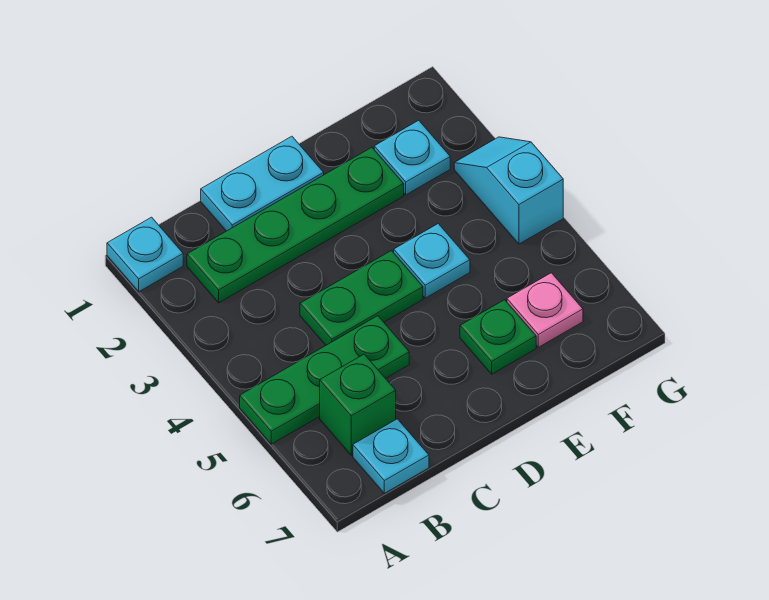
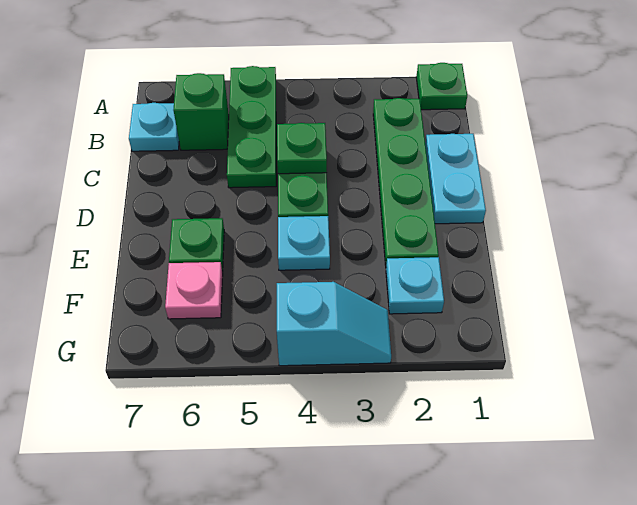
cyan 1x1 plate [107,217,183,292] -> green 1x1 plate [416,63,467,110]
none -> green 1x1 plate [277,123,327,174]

